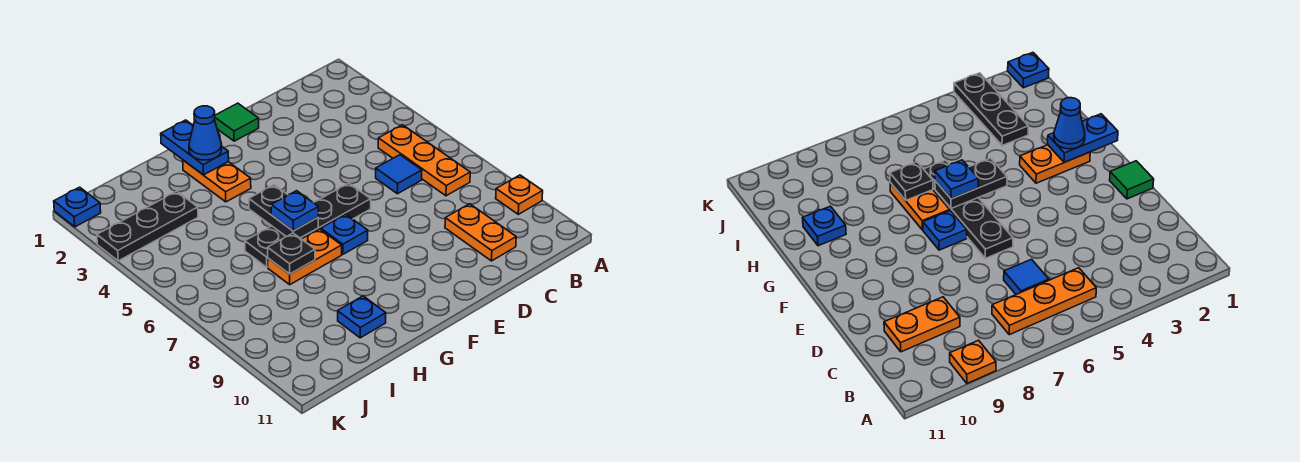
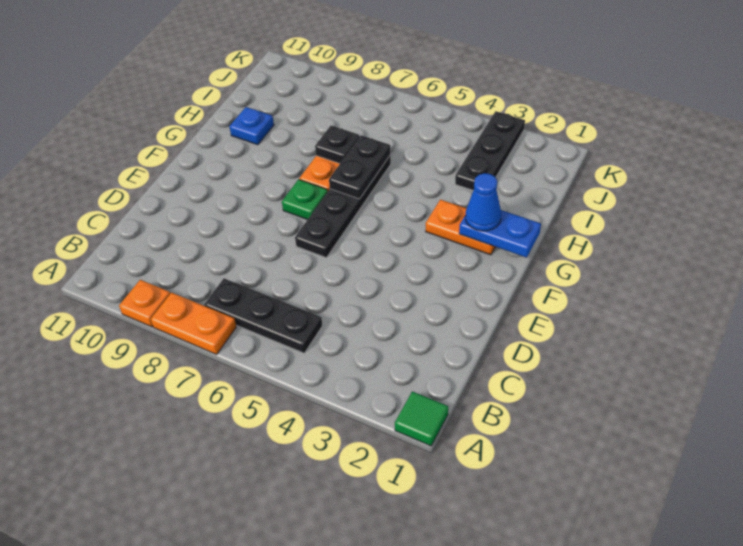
orange 1x3 plate [378,125,470,196] -> black 1x3 plate [204,278,322,353]
blue 1x1 tile [376,155,422,194] -> none
orange 1x2 plate [445,204,516,261] -> orange 1x2 plate moved to [151,293,236,354]
green 1x1 tile [214,103,259,141] -> green 1x1 tile moved to [395,391,448,446]
blue 1x1 plate [321,214,368,254] -> green 1x1 plate [282,179,328,220]
black 1x2 plate [249,185,318,238] -> black 1x2 plate turned to [329,135,390,199]
blue 1x1 plate [271,191,318,231] -> none
blue 1x1 plate [54,187,101,227] -> none

